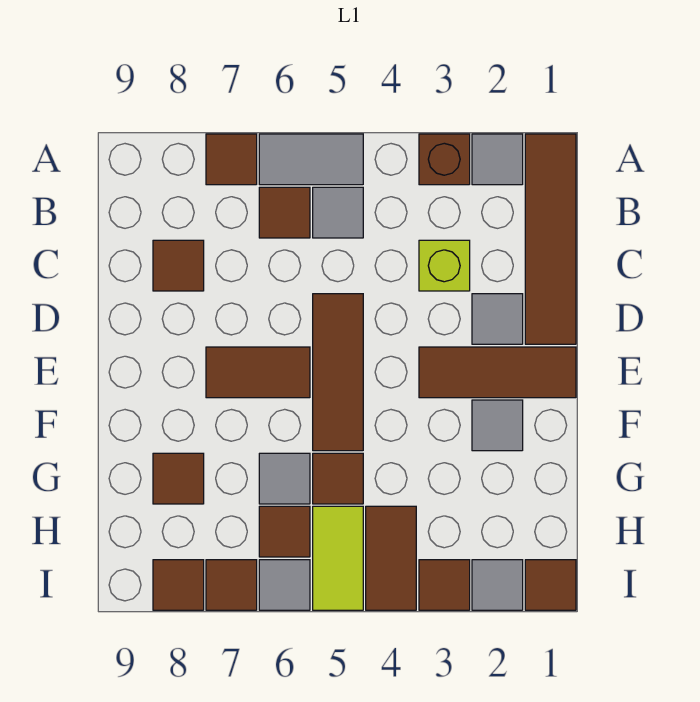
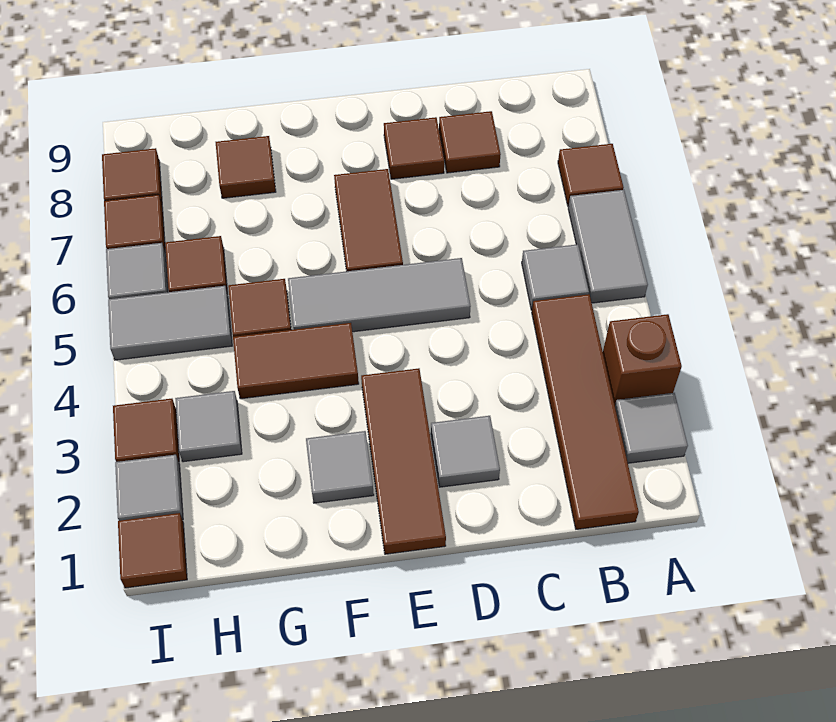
brown 1x4 tile [525,134,576,344] -> brown 1x4 tile turned to [532,294,639,529]
brown 1x1 tile [259,187,310,238] -> brown 1x1 tile moved to [384,117,444,179]
lime 1x1 brick [419,240,470,291] -> none
brown 1x3 tile [313,294,363,451] -> grey 1x3 tile [288,258,471,332]
grey 1x1 tile [259,453,310,504] -> grey 1x1 tile moved to [175,391,242,462]
brown 1x2 tile [366,506,416,610] -> brown 1x2 tile moved to [233,323,359,399]
lime 1x2 tile [313,506,363,610] -> grey 1x2 tile [108,286,232,360]

